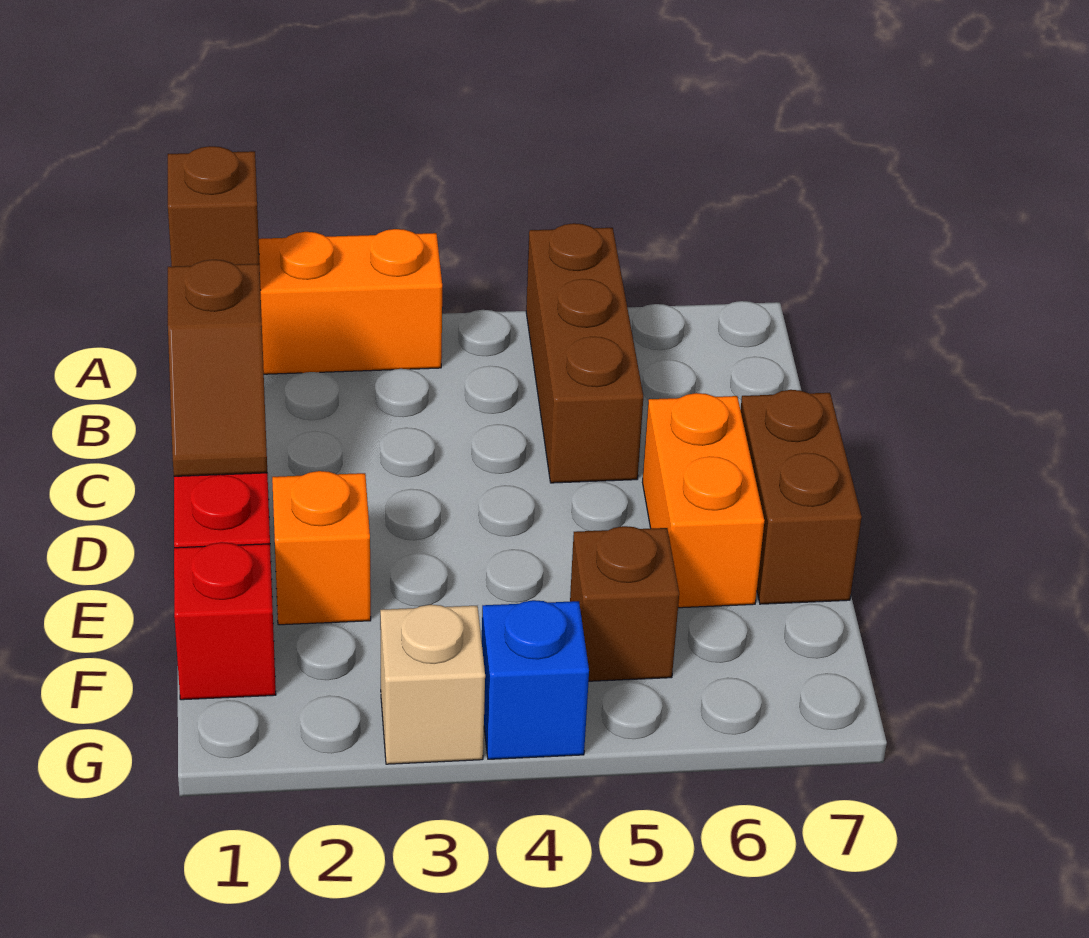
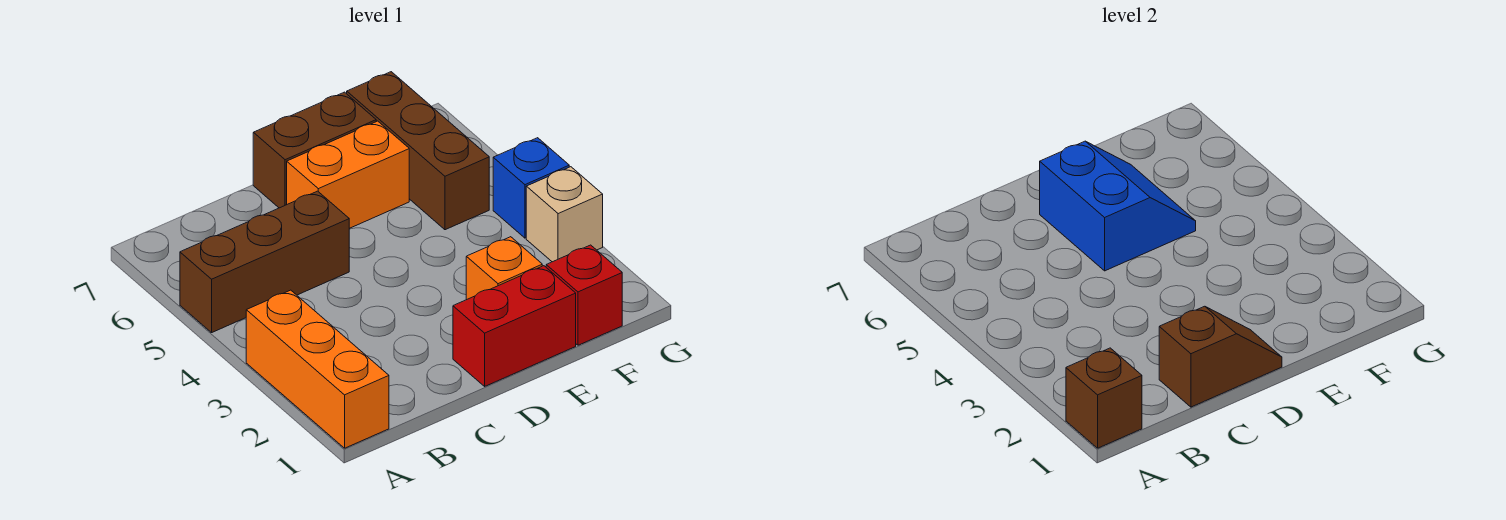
none -> blue 2x2 slope [1040,141,1196,271]
brown 1x1 brick [570,526,679,681] -> brown 1x3 brick [347,72,489,230]

